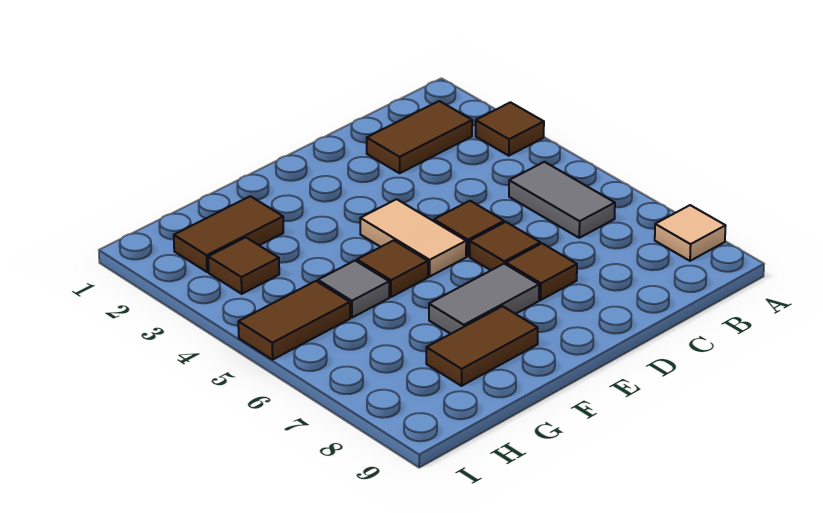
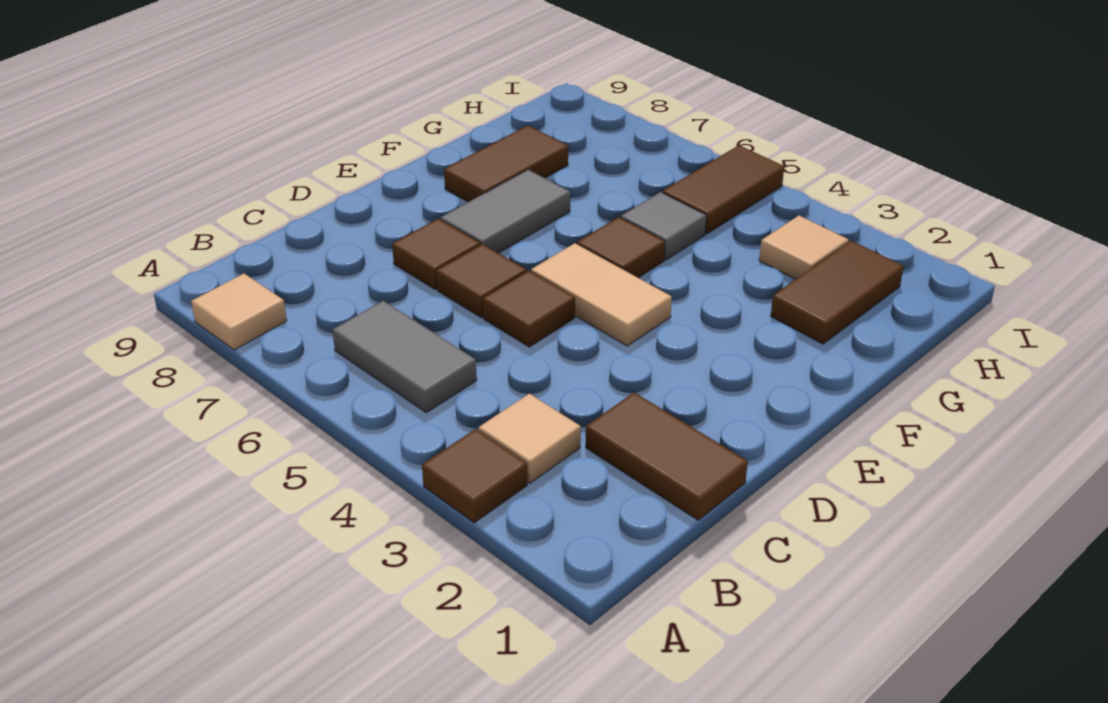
brown 1x2 tile [367,101,472,173] -> brown 1x2 tile turned to [586,393,748,520]
none -> tan 1x1 tile [478,394,581,483]
brown 1x1 tile [208,237,279,294] -> tan 1x1 tile [759,216,849,279]

